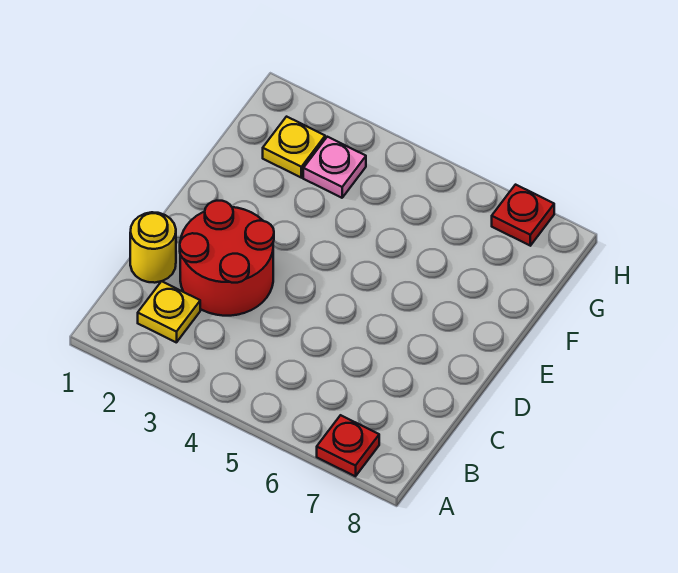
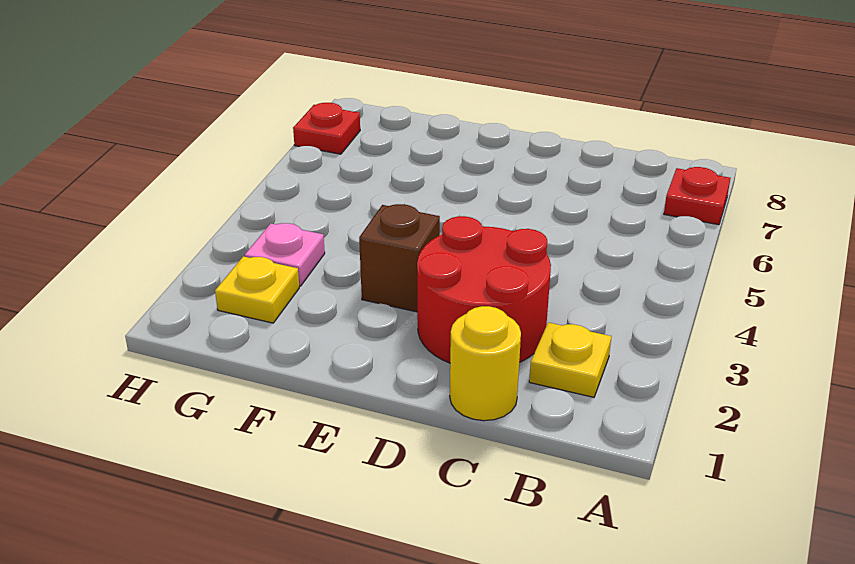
none -> brown 1x1 brick [359,204,440,312]

